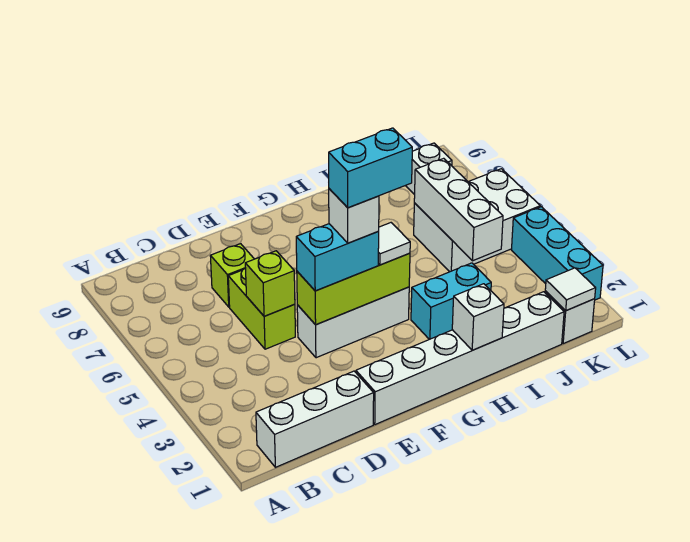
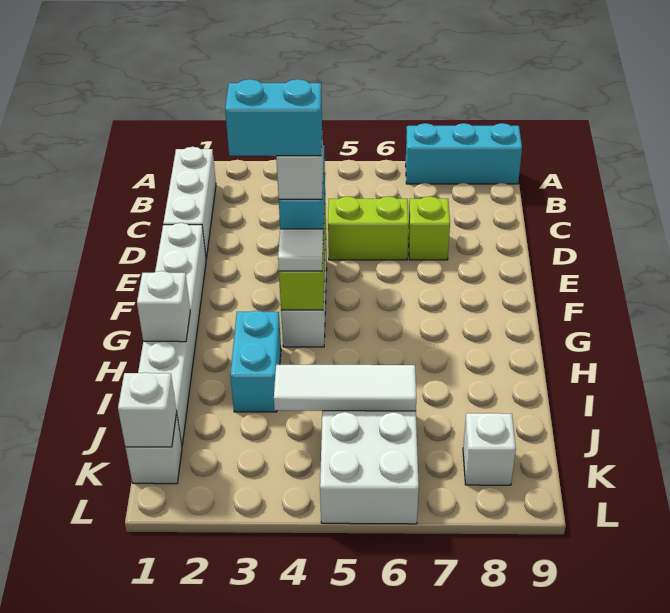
lime 1x1 brick [245,251,295,316] -> none
cyan 1x2 brick [329,128,412,208] -> cyan 1x2 brick turned to [225,79,322,156]
white 1x3 brick [414,158,503,261] -> white 1x3 tile [274,365,416,411]
white 1x1 tile [545,268,596,311] -> white 1x1 brick [118,372,177,447]
cyan 1x3 brick [512,207,603,300] -> cyan 1x3 brick moved to [406,123,522,184]

